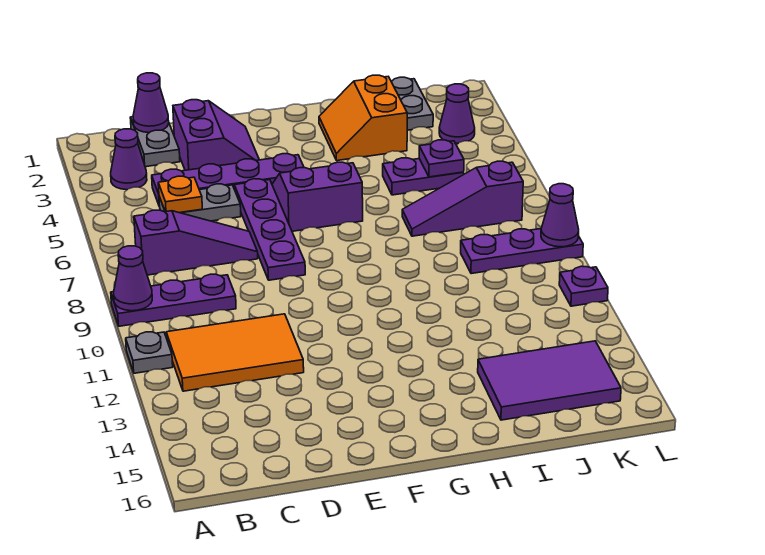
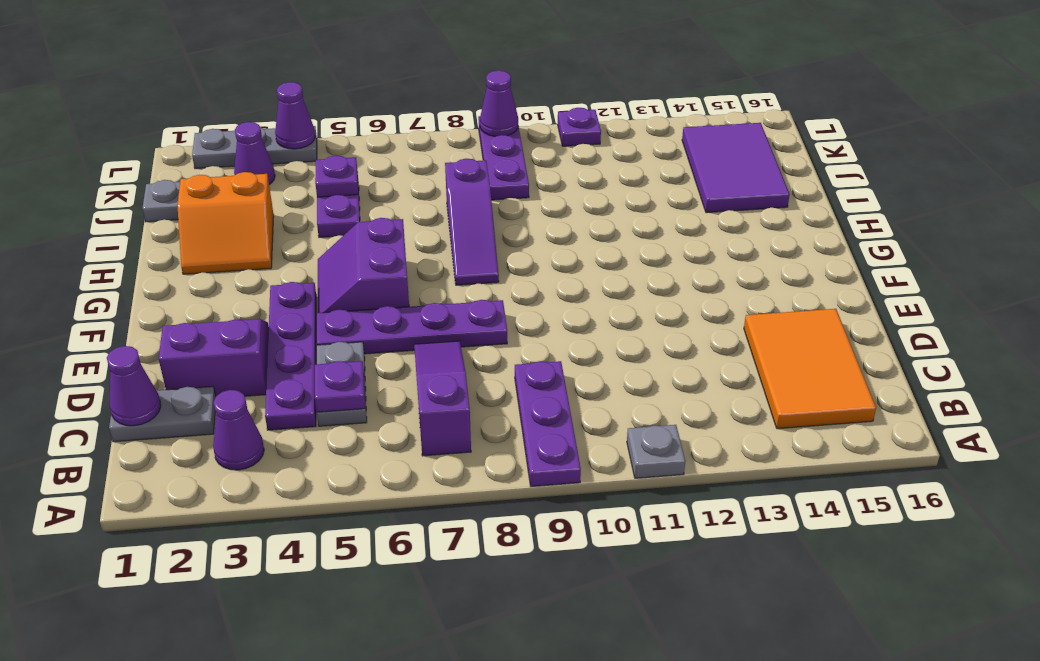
purple 1x1 cone [114,246,152,311] -> purple 1x1 cone moved to [275,82,315,149]
orange 2x3 tile [166,314,304,391] -> orange 2x3 tile moved to [744,309,876,429]
orange 1x1 plate [158,176,202,213] -> purple 1x1 plate [315,361,365,412]
purple 1x3 slope [402,161,523,236] -> purple 1x3 slope moved to [445,159,499,285]
none -> grey 1x3 plate [192,126,317,169]

